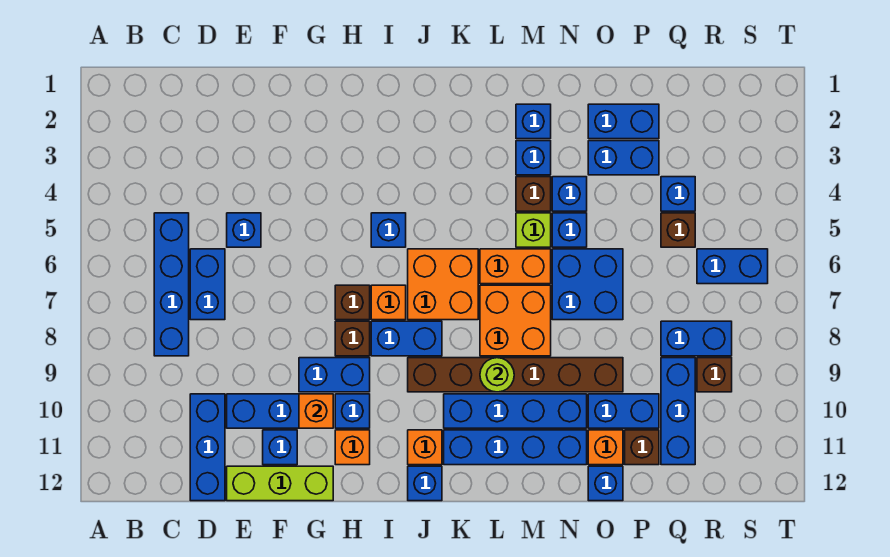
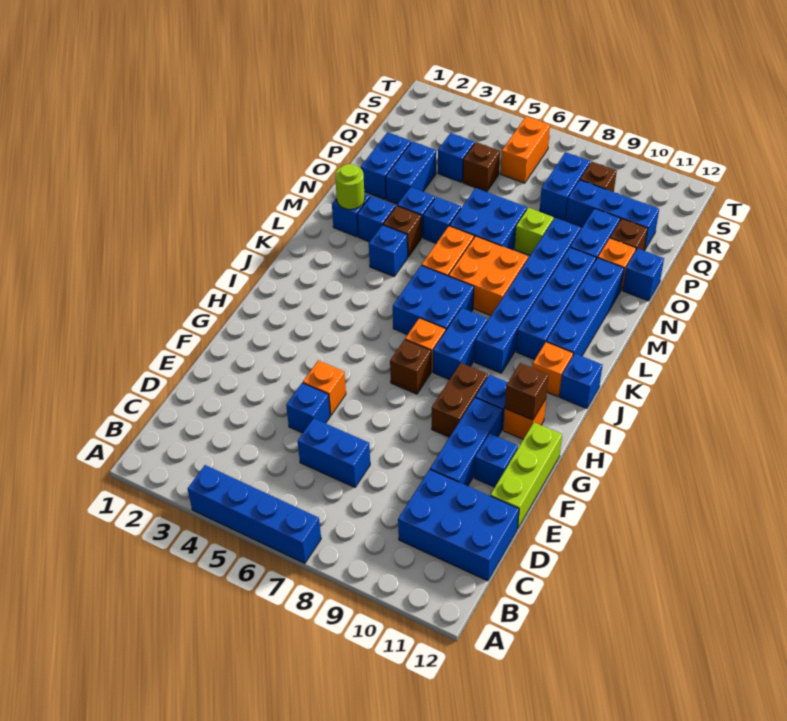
blue 1x4 brick [154,213,189,356] -> blue 1x4 brick moved to [188,465,321,563]
blue 1x3 brick [190,394,225,501] -> blue 2x3 brick [398,469,519,581]
blue 1x2 brick [299,358,370,392] -> brown 1x2 brick [432,363,488,437]
orange 1x1 brick [299,394,333,428] -> orange 1x1 brick moved to [303,360,346,415]
brown 1x1 brick [335,321,370,356] -> brown 1x1 brick moved to [505,363,549,420]
blue 1x1 brick [371,213,406,247] -> blue 1x1 brick moved to [369,225,408,276]
orange 2x2 brick [408,249,478,320] -> blue 2x2 brick [393,265,474,335]
brown 1x6 brick [408,358,623,392] -> blue 1x6 brick [475,218,581,373]
lime 1x1 round brick [480,358,514,392] -> lime 1x1 round brick moved to [335,164,365,209]
lime 1x1 brick [516,213,551,247] -> lime 1x1 brick moved to [515,208,554,255]
blue 1x2 brick [697,249,768,284] -> orange 1x2 brick [501,116,550,183]

